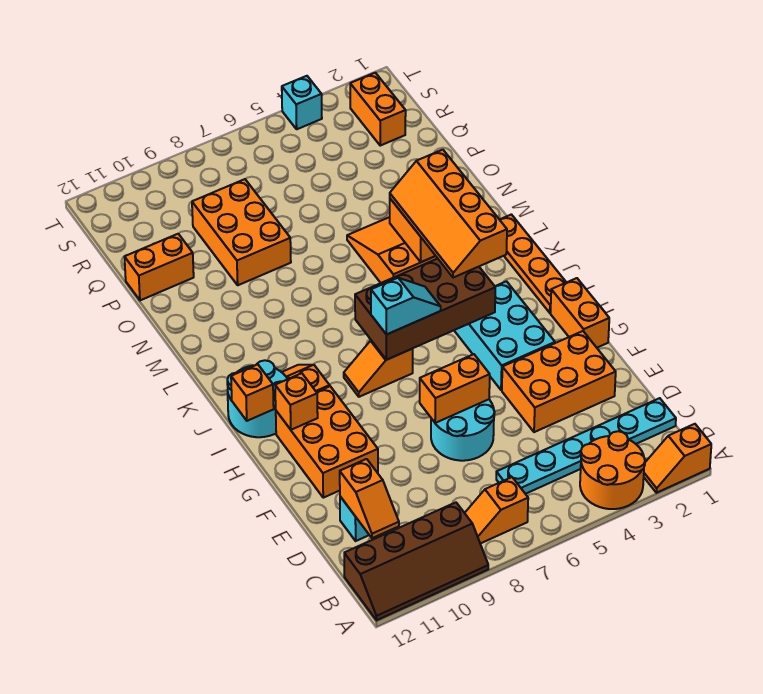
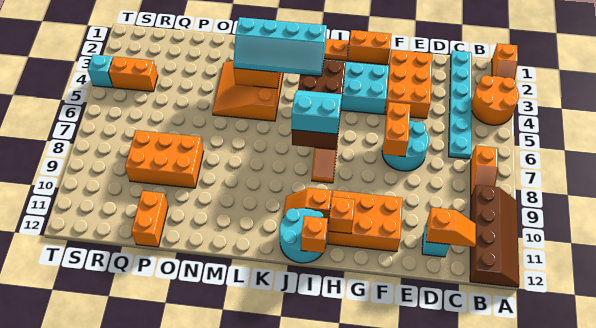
cyan 1x2 slope [371,278,441,335] -> cyan 2x2 slope [292,90,342,134]
orange 2x4 slope [390,150,507,278] -> cyan 2x4 slope [233,17,327,76]
orange 1x2 brick [350,73,406,146] -> orange 1x2 brick moved to [109,56,158,92]

